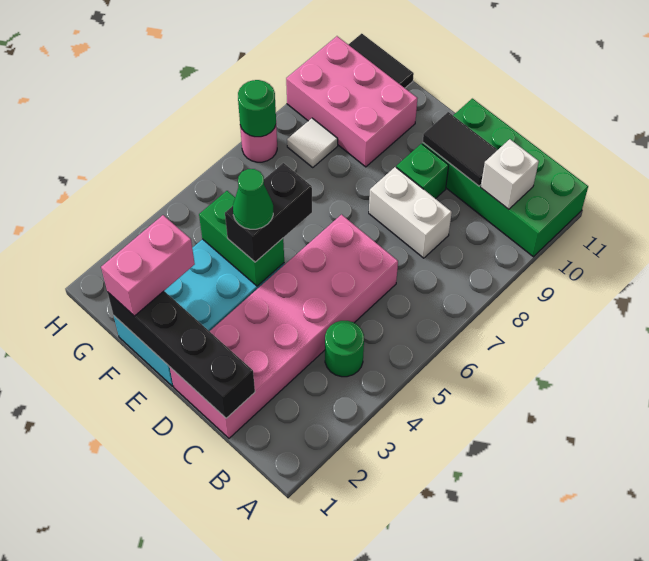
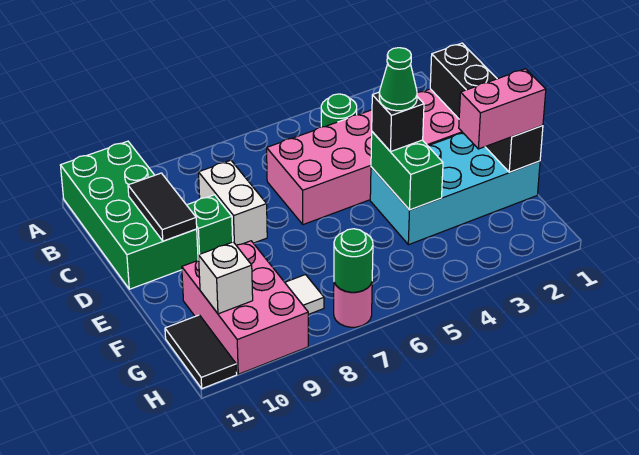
white 1x1 brick [481,139,539,209] -> white 1x1 brick moved to [199,242,253,314]
black 1x2 brick [225,163,312,262] -> black 1x1 brick [372,92,424,152]

